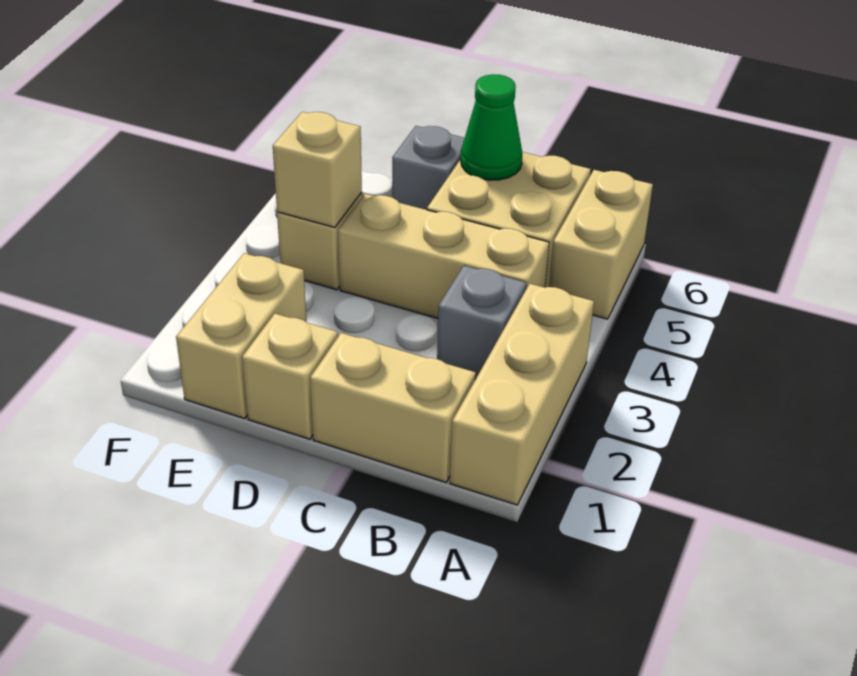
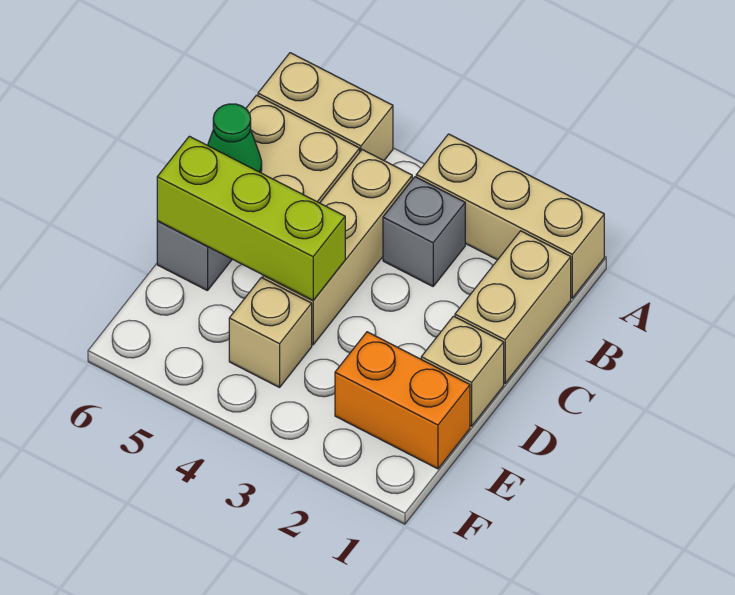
none -> lime 1x3 brick [157,136,345,301]
tan 1x2 brick [176,253,306,419] -> orange 1x2 brick [335,332,470,469]
tan 1x1 brick [273,112,362,227] -> none

